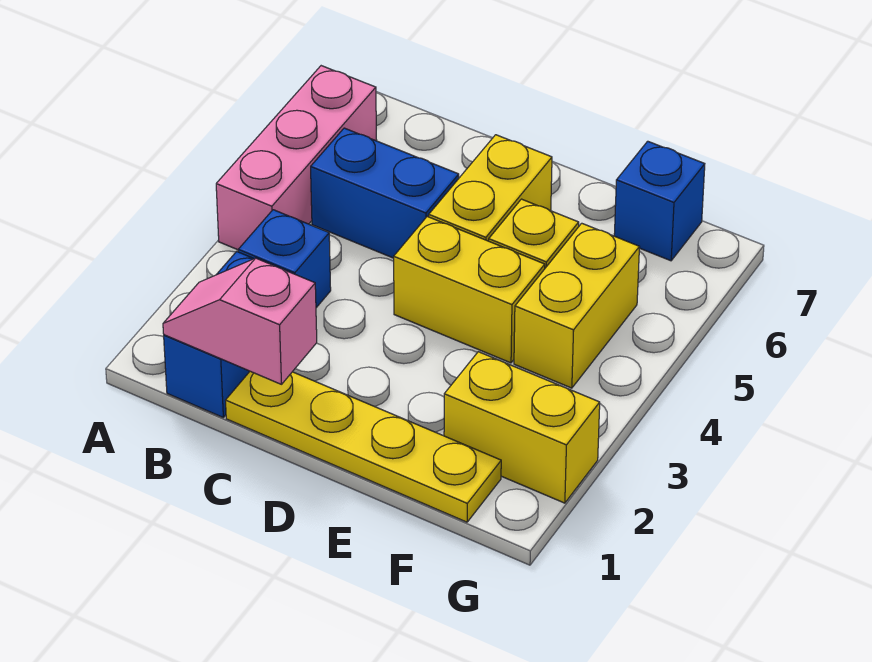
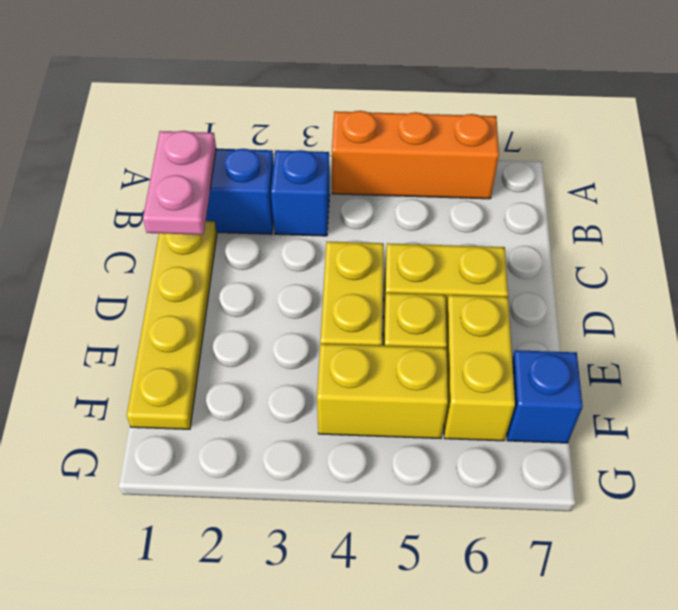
pink 1x3 brick [216,66,377,250] -> orange 1x3 brick [332,111,499,199]
pink 1x2 slope [163,258,317,384] -> pink 1x2 plate [143,131,216,235]
blue 1x2 brick [311,128,459,258] -> none
yellow 1x2 brick [444,352,600,503] -> yellow 1x2 brick moved to [444,295,515,441]

